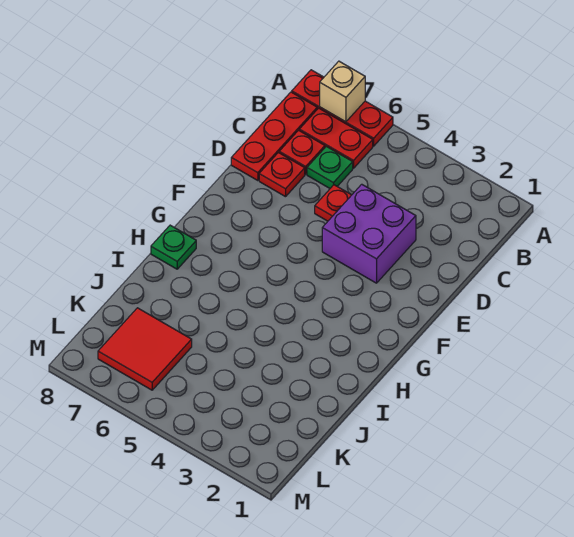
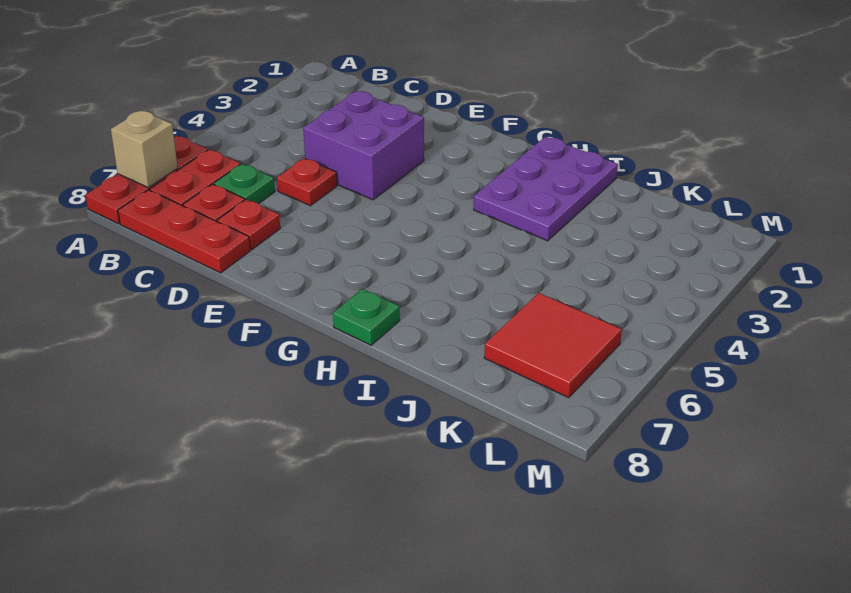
none -> purple 2x3 plate [474,137,618,241]

